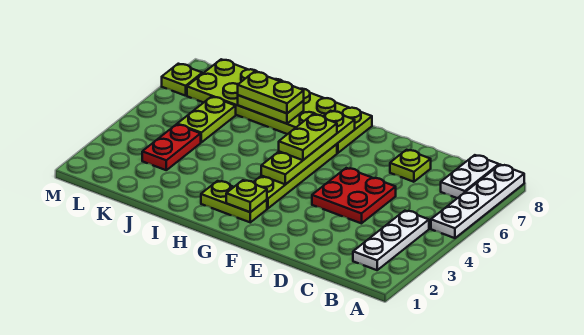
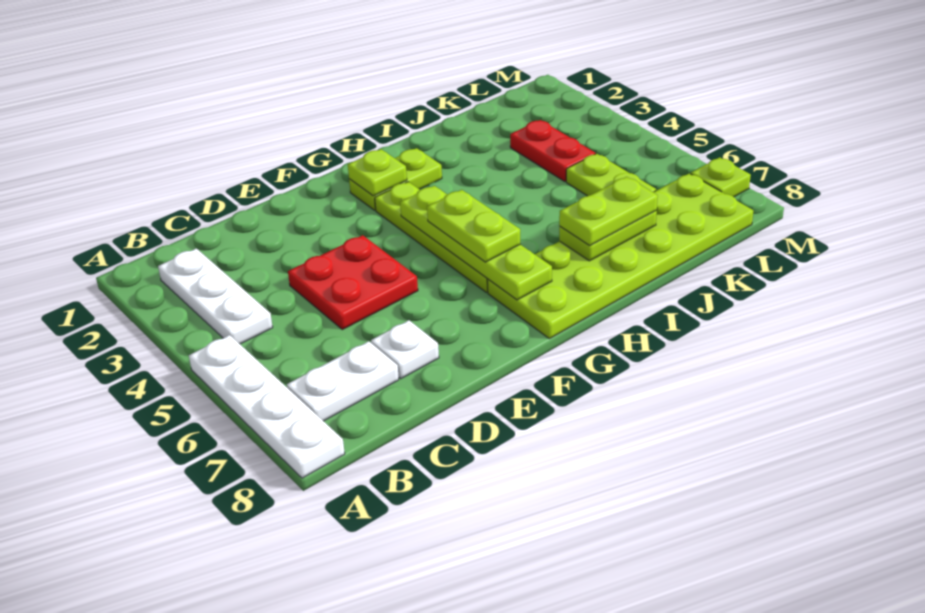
white 1x2 plate [441,155,499,198] -> white 1x2 plate turned to [287,341,399,421]
lime 1x1 plate [390,150,431,182] -> white 1x1 plate [371,320,439,379]

